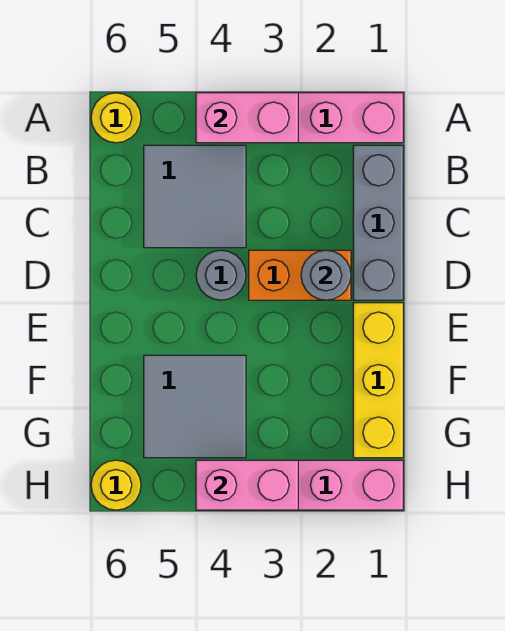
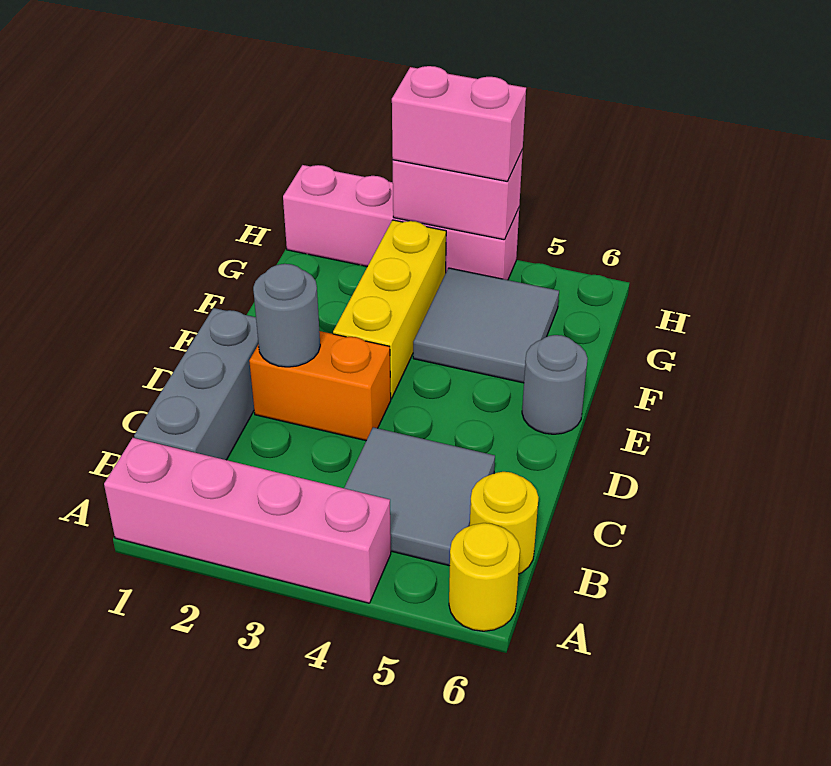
pink 1x2 brick [196,93,298,143] -> pink 1x2 brick moved to [392,66,526,182]
grey 1x1 round brick [196,250,246,300] -> grey 1x1 round brick moved to [522,335,588,434]
yellow 1x3 brick [353,303,403,458] -> yellow 1x3 brick moved to [333,220,446,399]
yellow 1x1 round brick [91,460,141,510] -> yellow 1x1 round brick moved to [470,472,539,574]

